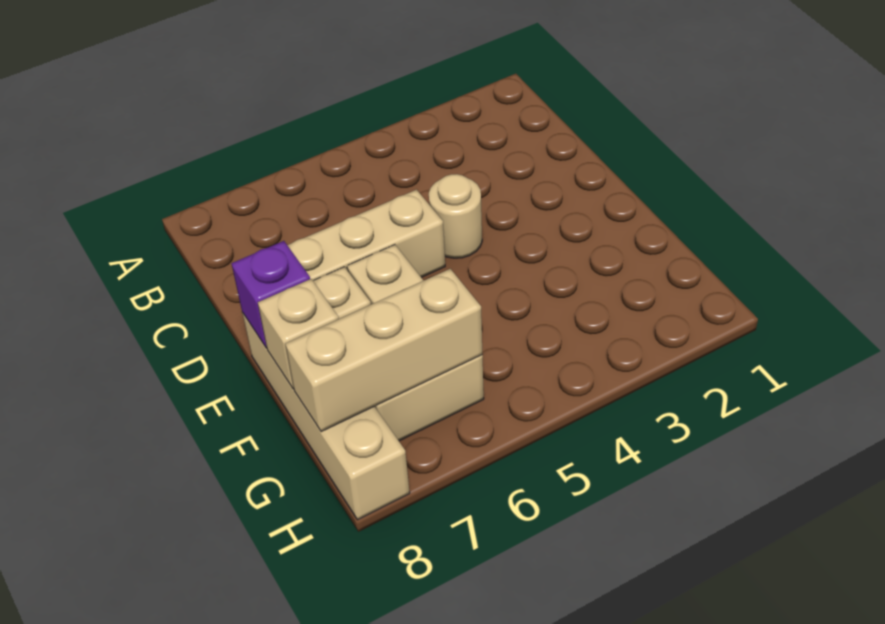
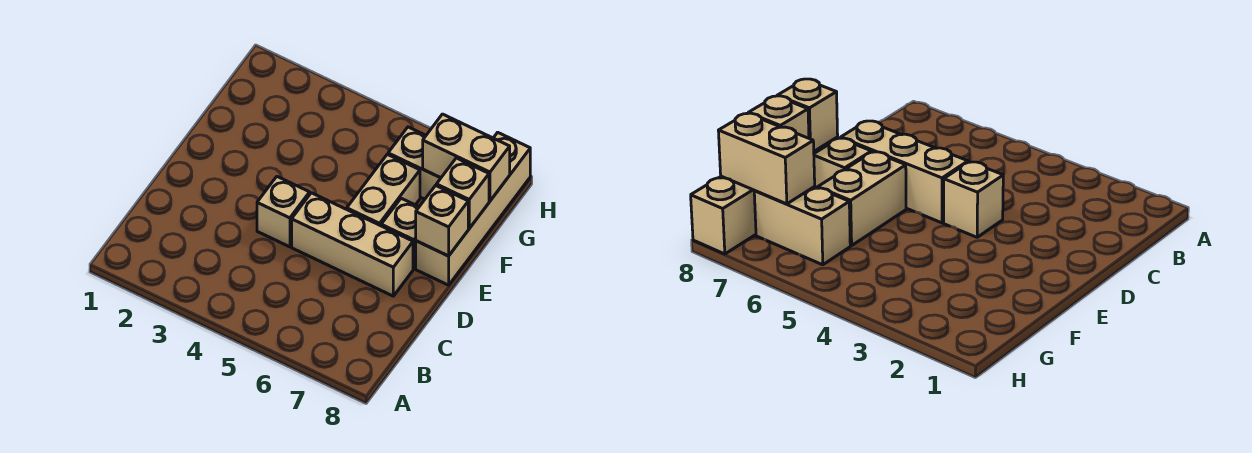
tan 1x1 round brick [429,174,482,258] -> tan 1x1 brick [257,177,310,247]
purple 1x1 brick [231,241,310,348] -> tan 1x1 brick [416,185,468,256]
tan 1x3 brick [285,269,482,432] -> tan 1x2 brick [423,114,510,201]

